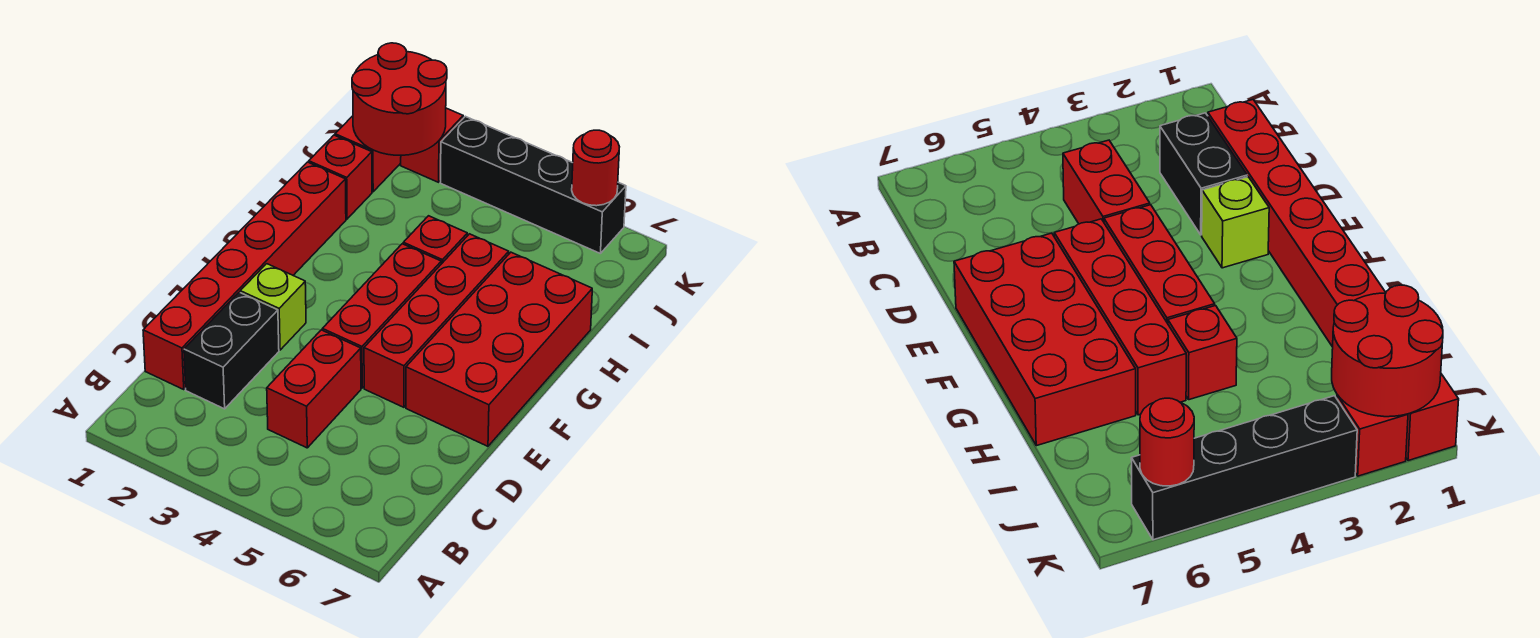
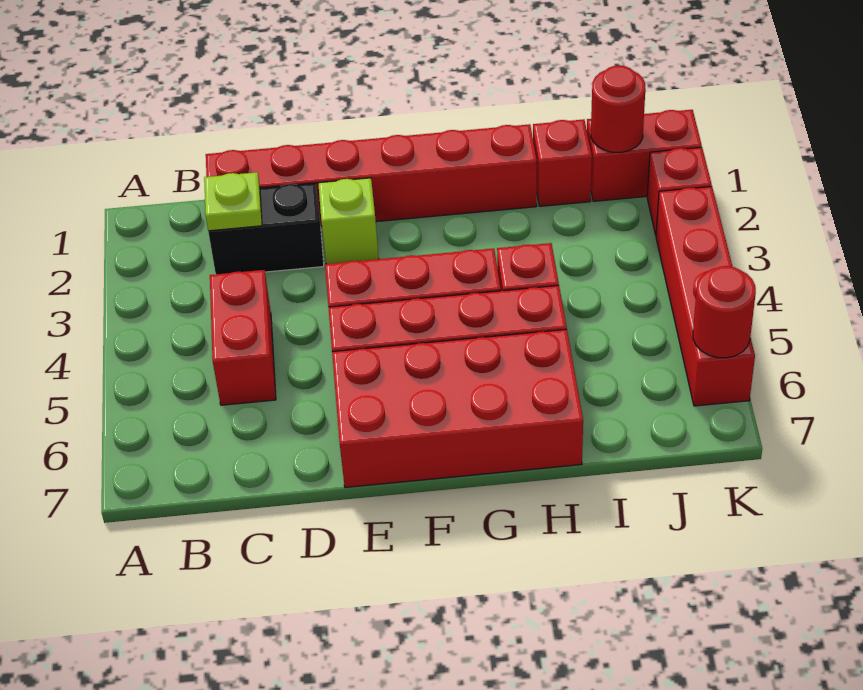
none -> lime 1x1 plate [204,172,262,231]
red 1x2 brick [267,330,361,448] -> red 1x2 brick turned to [210,270,276,405]
red 2x2 round brick [352,43,447,155] -> red 1x1 round brick [591,65,645,152]
black 1x4 brick [441,116,626,254] -> red 1x4 brick [656,187,755,406]

